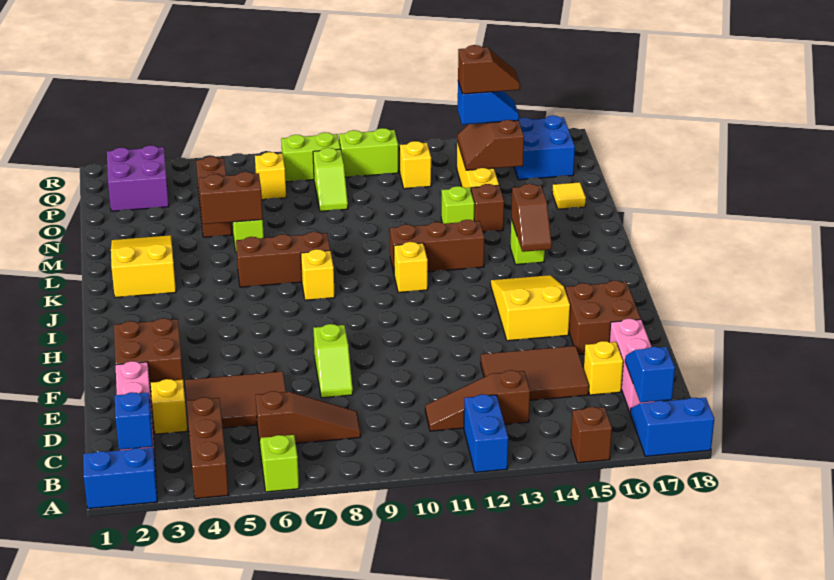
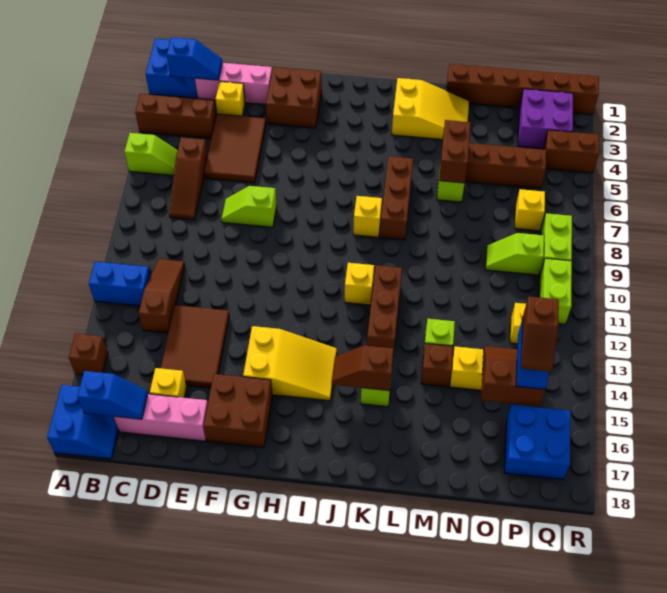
none -> brown 1x6 brick [446,64,599,114]
yellow 1x1 tile [552,182,586,209] -> none
none -> brown 1x2 brick [543,130,599,173]

